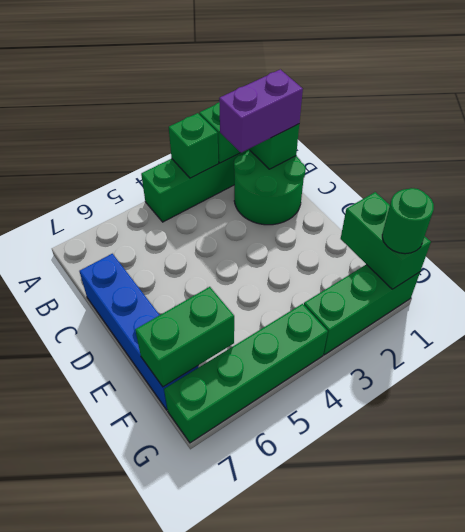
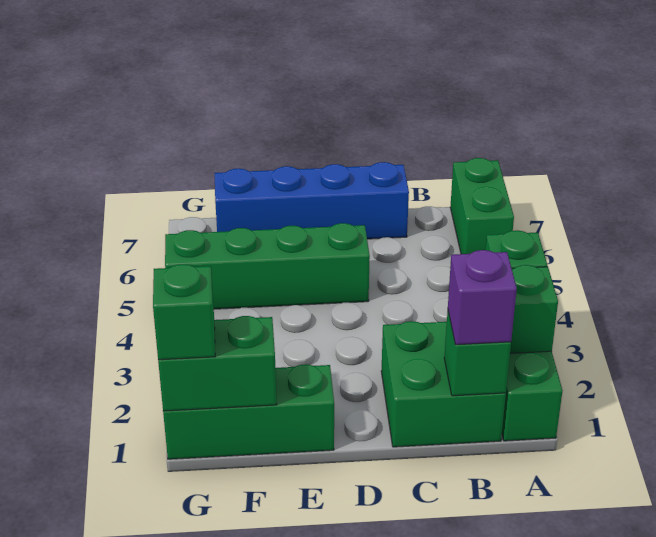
green 2x2 round brick [234,150,306,225] -> green 2x2 brick [381,321,506,447]
purple 1x2 brick [219,69,303,153] -> purple 1x1 brick [448,250,517,345]
green 1x2 brick [135,287,234,387] -> green 1x2 brick moved to [450,158,514,254]
green 1x3 brick [304,264,420,355] -> green 1x3 brick turned to [163,364,334,459]
green 1x1 round brick [382,188,434,254] -> green 1x1 brick [153,264,215,360]
green 1x4 brick [164,304,328,443] -> green 1x4 brick turned to [165,223,370,309]

